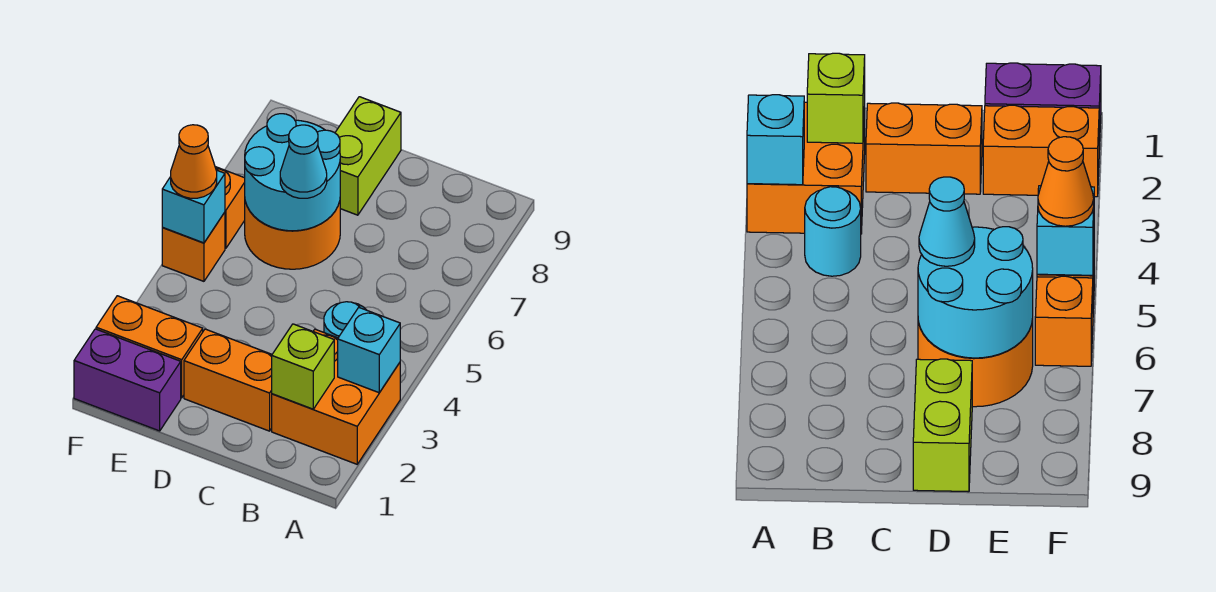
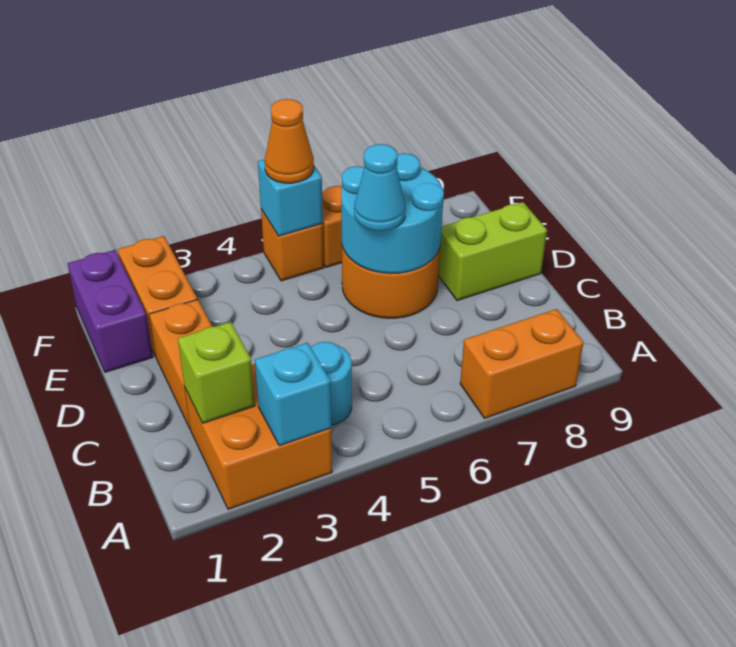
none -> orange 1x2 brick [460,309,584,419]

